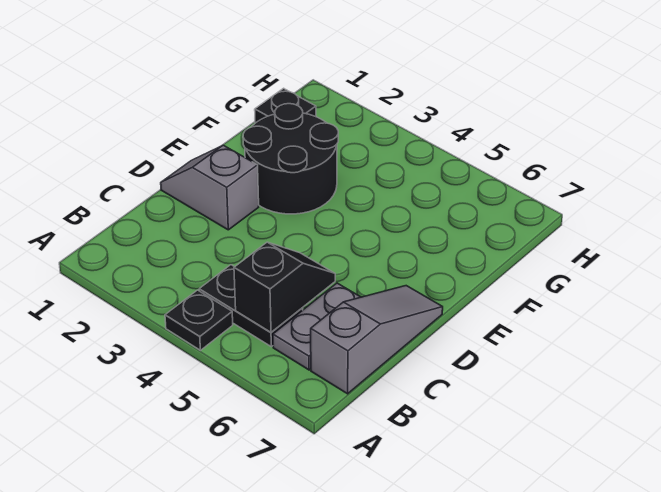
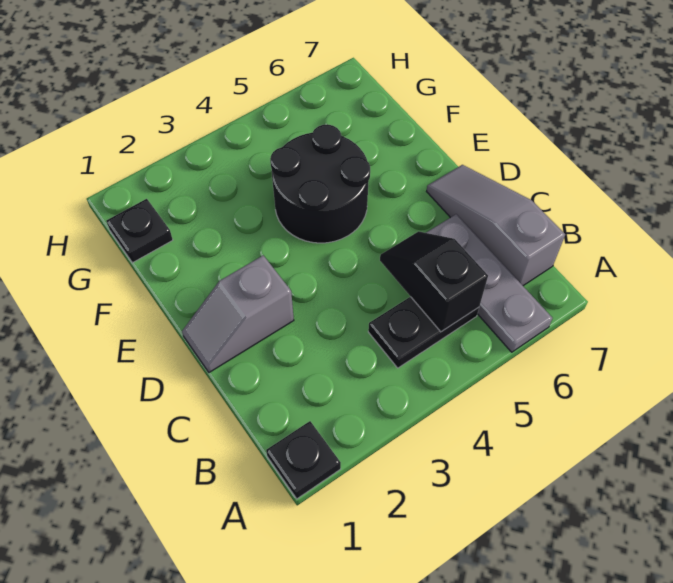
black 1x1 plate [165,290,233,350] -> black 1x1 plate moved to [266,421,341,499]
grey 1x2 plate [273,283,360,370] -> grey 1x3 plate [426,214,552,352]
black 2x2 round brick [243,104,338,214] -> black 2x2 round brick moved to [270,124,370,243]

